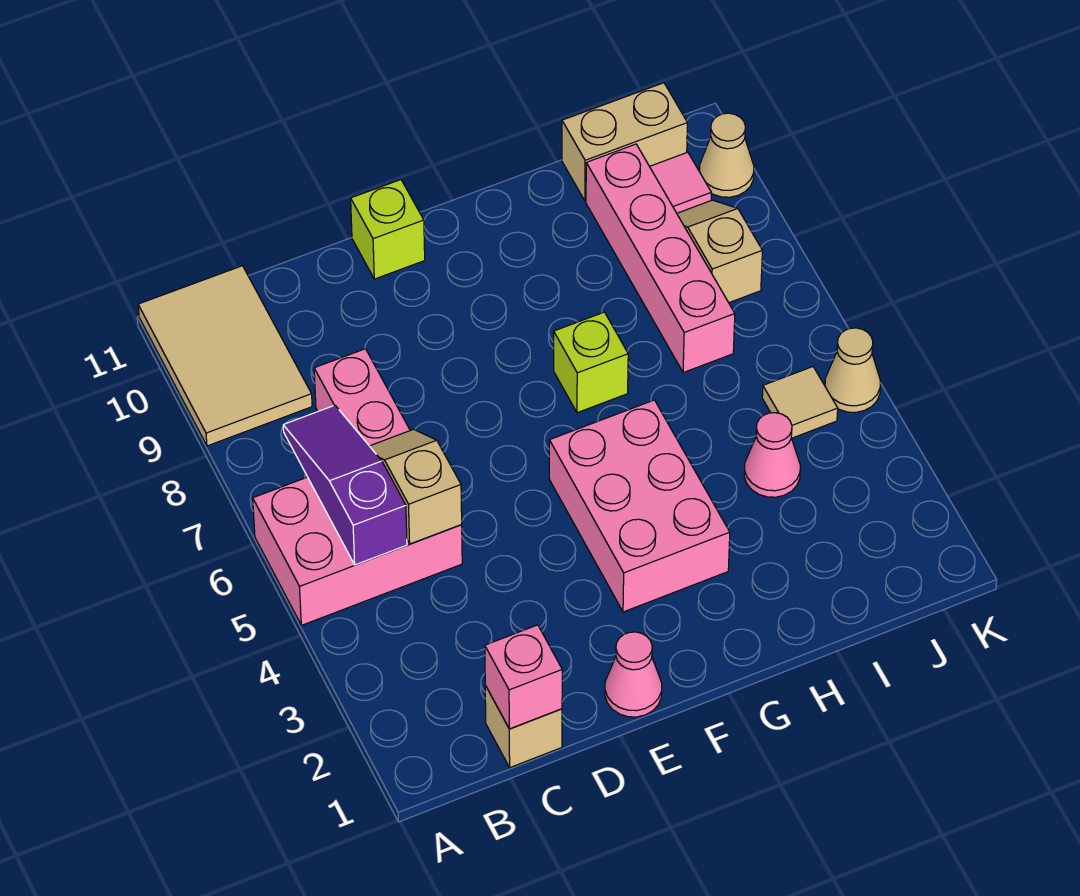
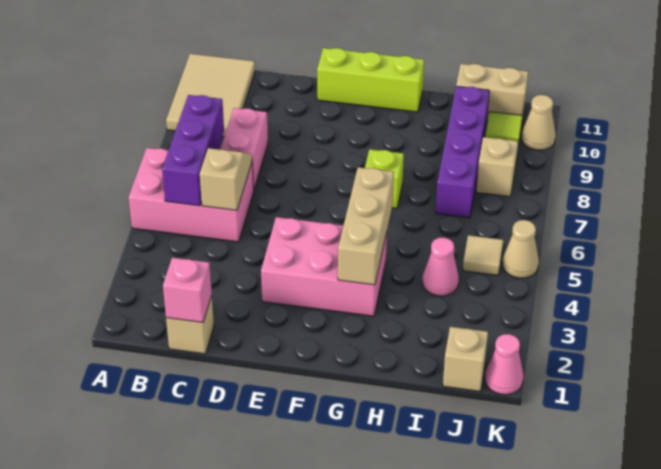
purple 1x3 slope [283,405,407,565] -> purple 1x3 brick [162,95,224,206]
pink 1x1 cone [605,632,662,717] -> pink 1x1 cone moved to [485,334,523,395]
lime 1x1 brick [351,180,425,279] -> lime 1x3 brick [317,48,424,112]
pink 2x3 brick [549,400,730,612] -> pink 2x3 brick turned to [261,217,387,316]
none -> tan 1x3 brick [338,167,394,285]
pink 1x4 brick [586,144,735,373] -> purple 1x4 brick [435,86,489,218]
none -> tan 1x1 brick [443,327,488,392]
pink 1x1 tile [650,152,711,213] -> lime 1x1 tile [485,112,523,143]

